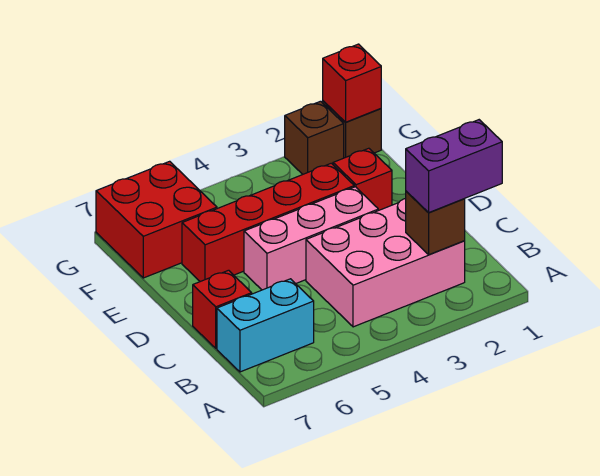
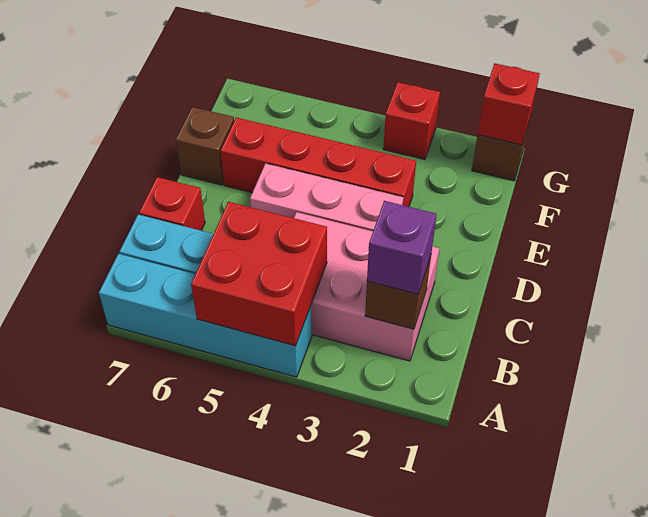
none -> cyan 1x4 brick [99,254,312,377]
purple 1x2 brick [406,120,502,213] -> purple 1x1 brick [367,201,436,294]
red 1x1 brick [333,148,392,210] -> red 1x1 brick moved to [383,82,440,159]
red 2x2 brick [96,161,217,278] -> red 2x2 brick moved to [191,202,327,346]
brown 1x1 brick [285,101,344,174] -> brown 1x1 brick moved to [176,107,234,185]

